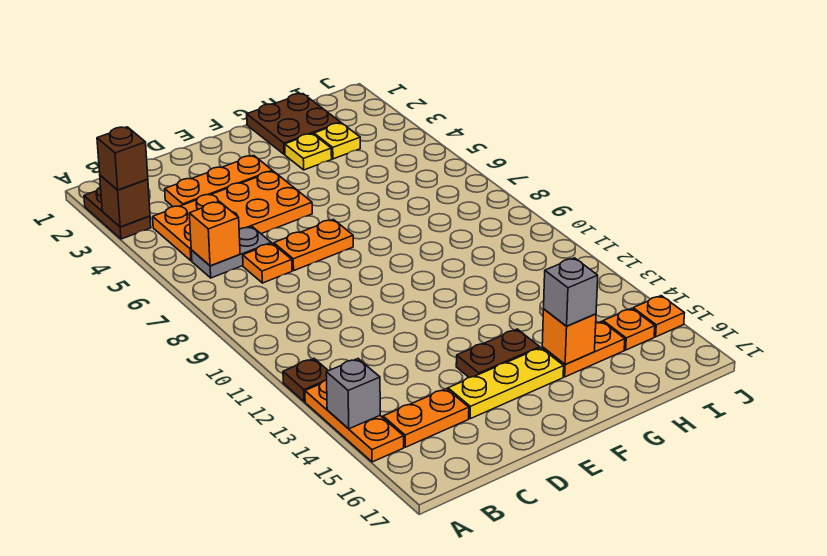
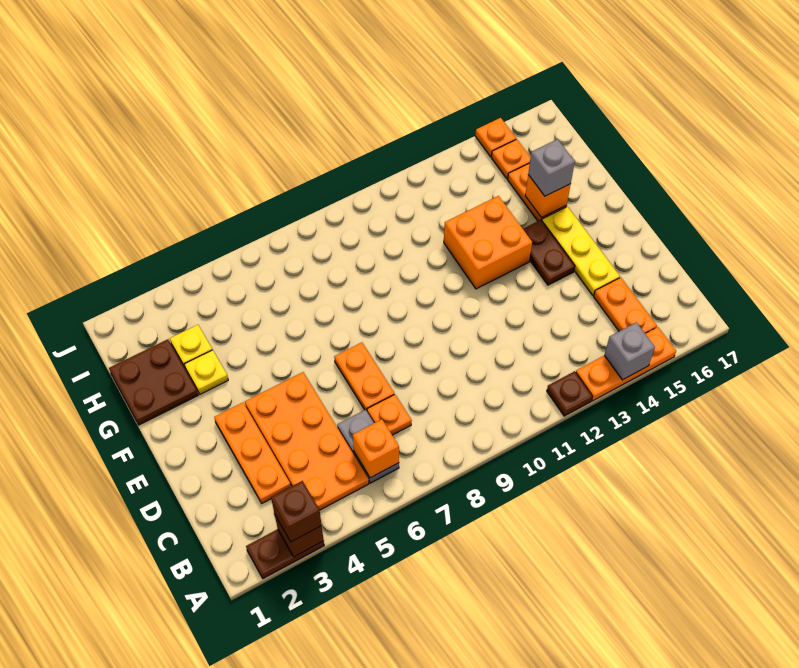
none -> orange 2x2 brick [444,196,532,289]

